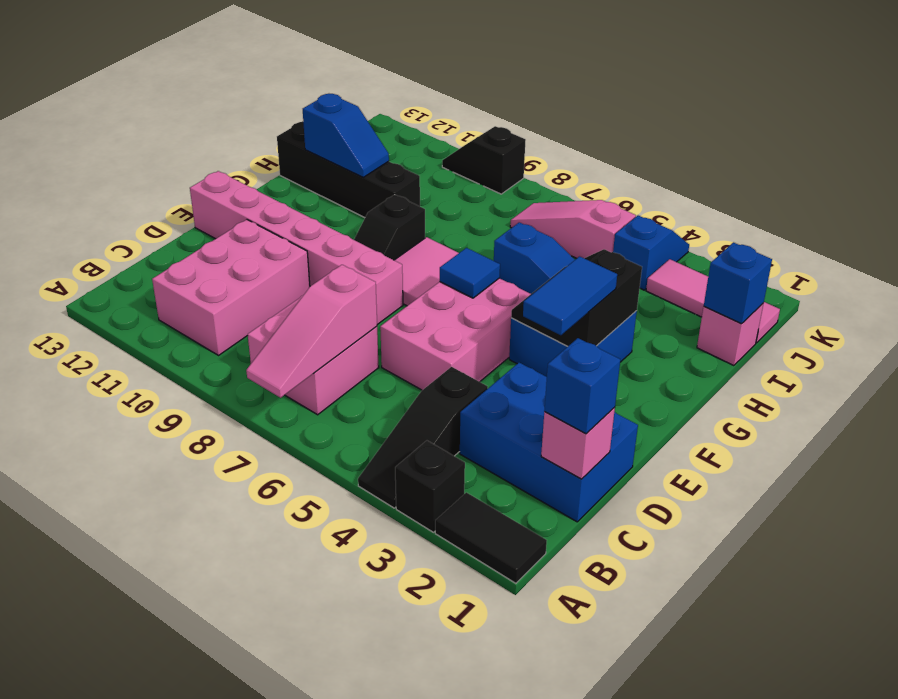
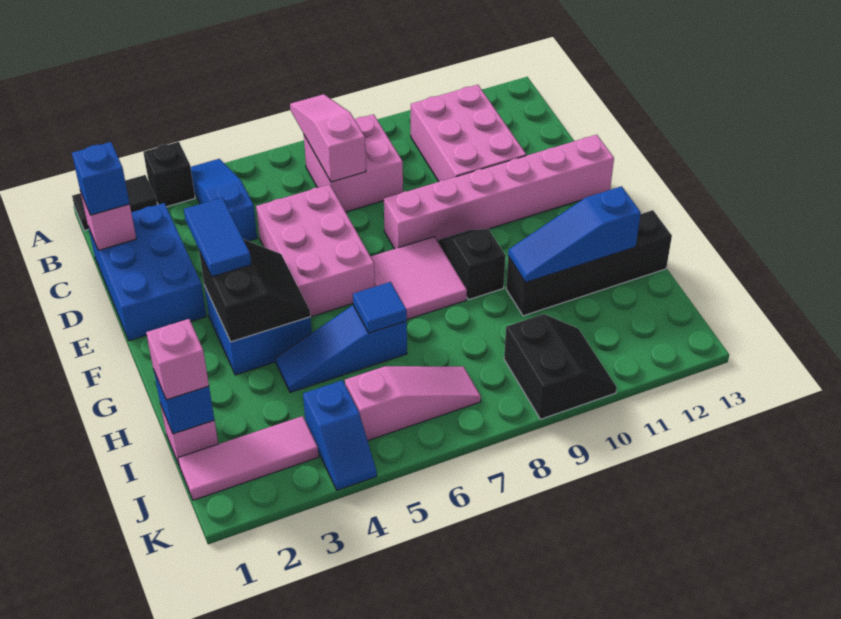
black 1x3 slope [358,367,488,508] -> blue 1x3 slope [191,159,257,241]
blue 2x3 brick [460,363,638,522] -> blue 2x3 brick turned to [88,203,207,341]
blue 1x1 tile [440,248,500,298] -> blue 1x1 tile moved to [353,282,407,333]
blue 1x2 slope [303,94,389,177] -> blue 1x3 slope [508,186,641,282]
none -> pink 1x1 brick [146,319,209,400]
black 1x2 slope [442,126,526,194] -> black 2x2 slope [504,314,617,419]

